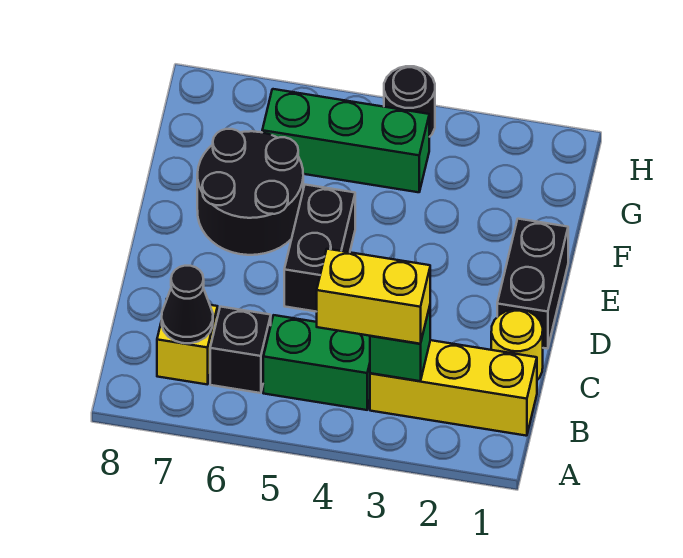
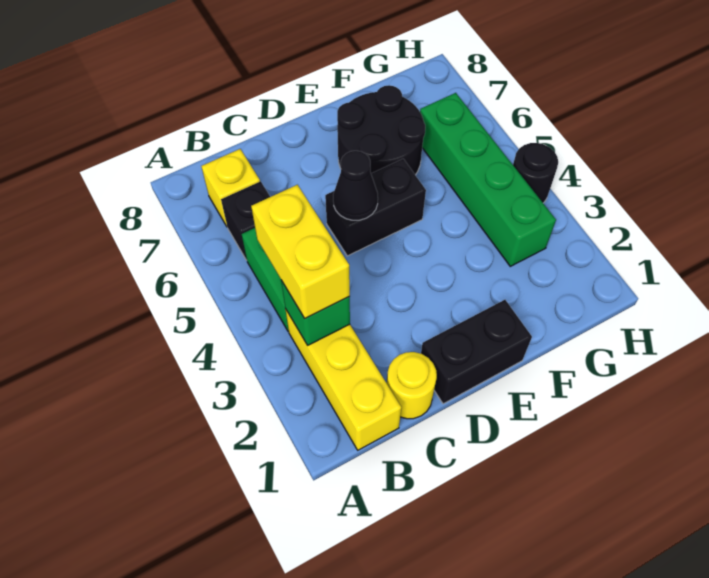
black 1x1 cone [162,266,213,343] -> black 1x1 cone moved to [333,151,378,220]
green 1x3 brick [262,89,429,192] -> green 1x4 brick [420,93,556,266]

